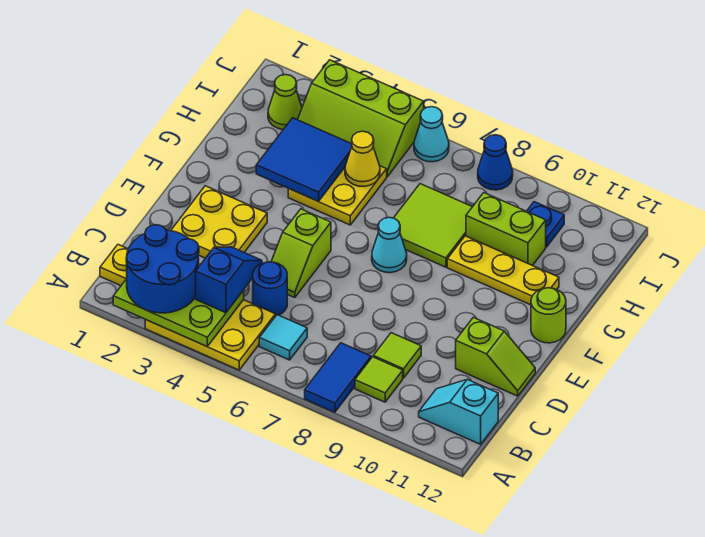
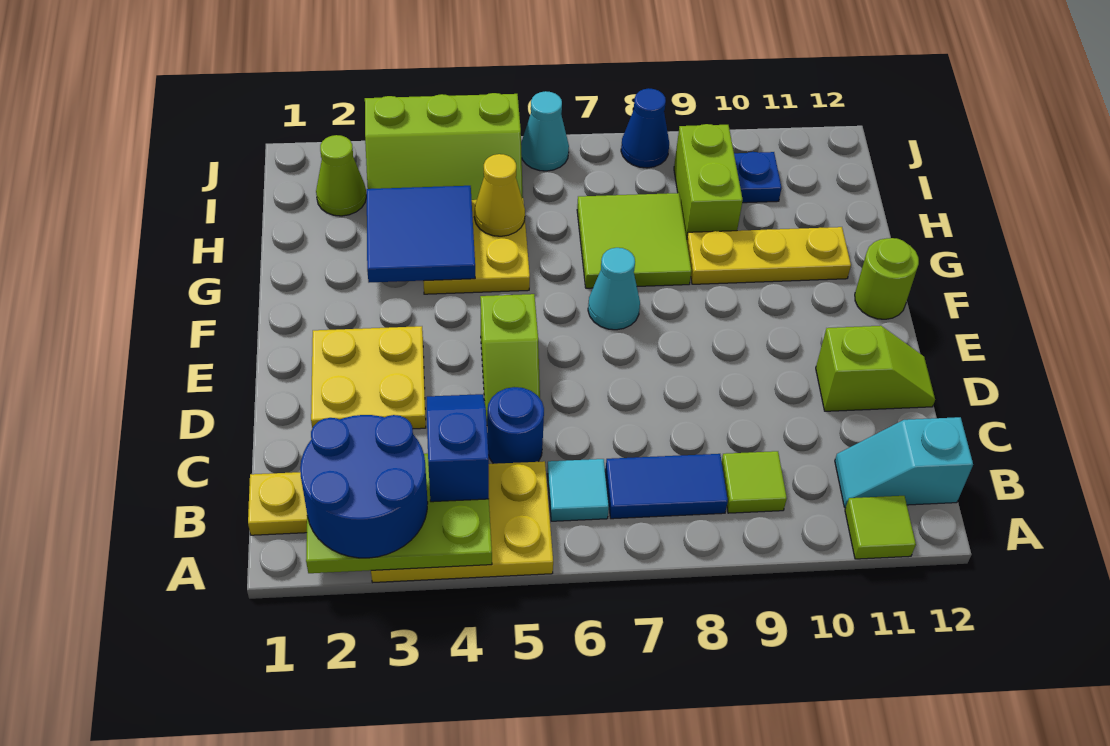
blue 1x2 tile [305,343,371,412] -> blue 1x2 tile turned to [605,454,728,519]
lime 1x1 tile [373,333,421,378] -> lime 1x1 tile moved to [845,496,916,559]
lime 1x2 brick [466,193,546,266] -> lime 1x2 brick turned to [674,124,743,239]

